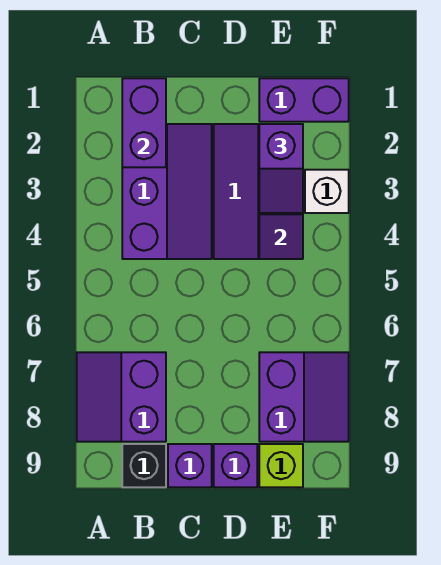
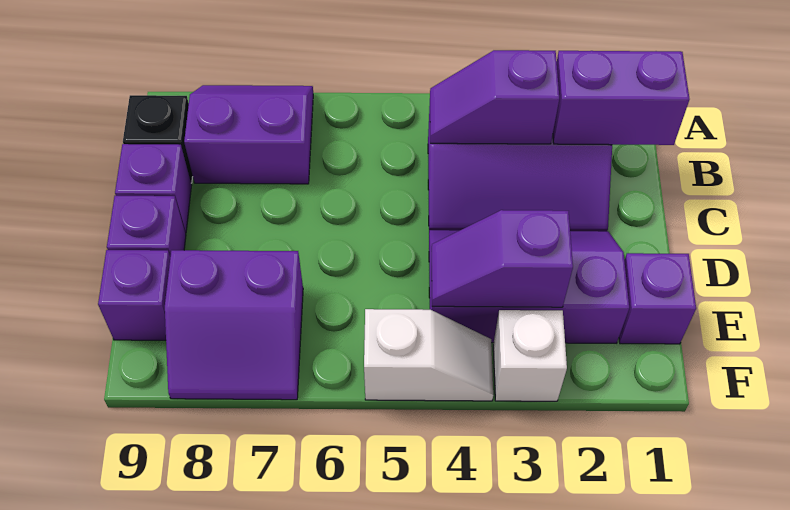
purple 1x2 brick [259,78,349,122] -> purple 1x1 brick [619,253,696,344]
purple 1x2 slope [259,124,303,213] -> purple 1x2 slope moved to [430,50,559,144]
lime 1x1 brick [259,444,303,487] -> purple 1x1 brick [98,250,170,340]
none -> white 1x2 slope [364,309,493,401]

